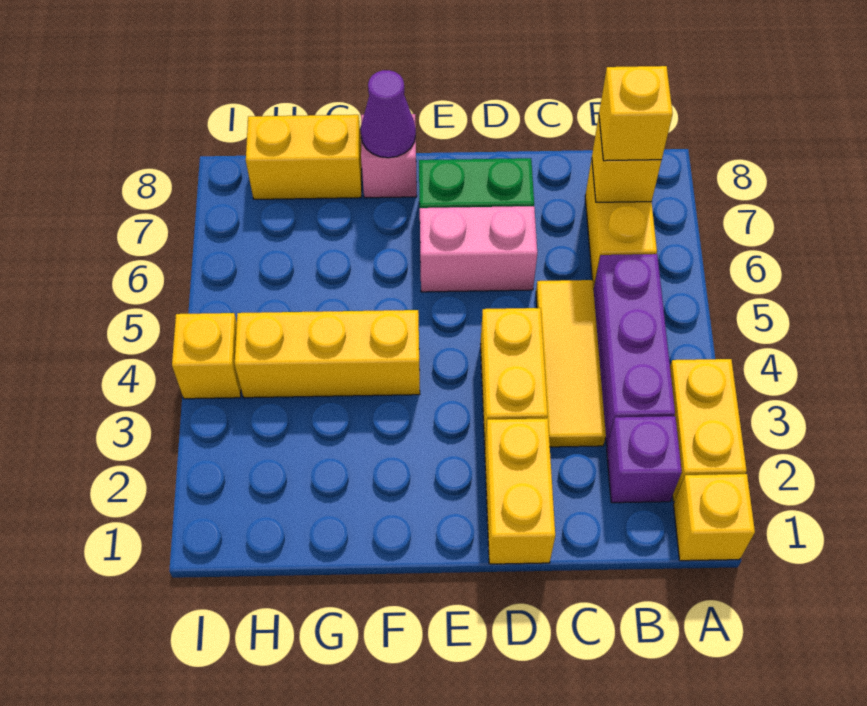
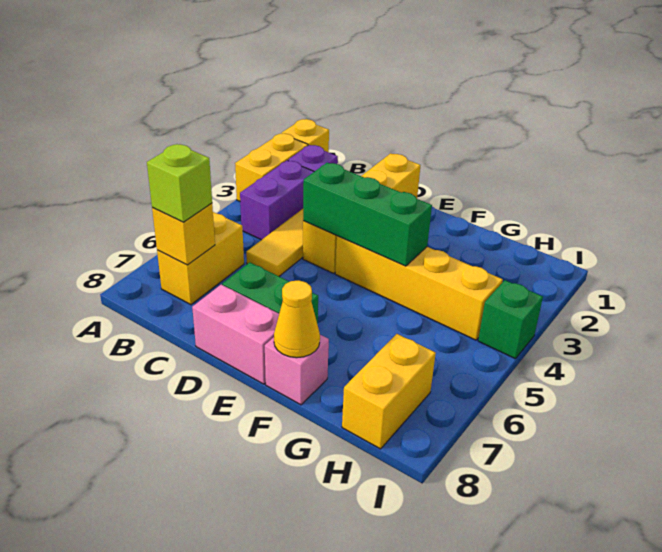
purple 1x3 brick [594,254,675,446] -> purple 1x2 brick [240,160,314,240]
yellow 1x1 brick [599,66,673,161] -> lime 1x1 brick [147,144,212,222]
none -> green 1x3 brick [303,163,432,266]
pink 1x2 brick [420,206,537,292] -> pink 1x2 brick moved to [192,285,279,384]
yellow 1x3 brick [235,310,420,398] -> yellow 1x4 brick [335,236,503,340]
purple 1x1 cone [361,70,416,158] -> yellow 1x1 cone [274,280,320,358]
yellow 1x2 brick [246,115,362,199] -> yellow 1x2 brick turned to [342,334,436,449]
yellow 1x1 brick [172,313,241,399] -> green 1x1 brick [478,280,543,359]

